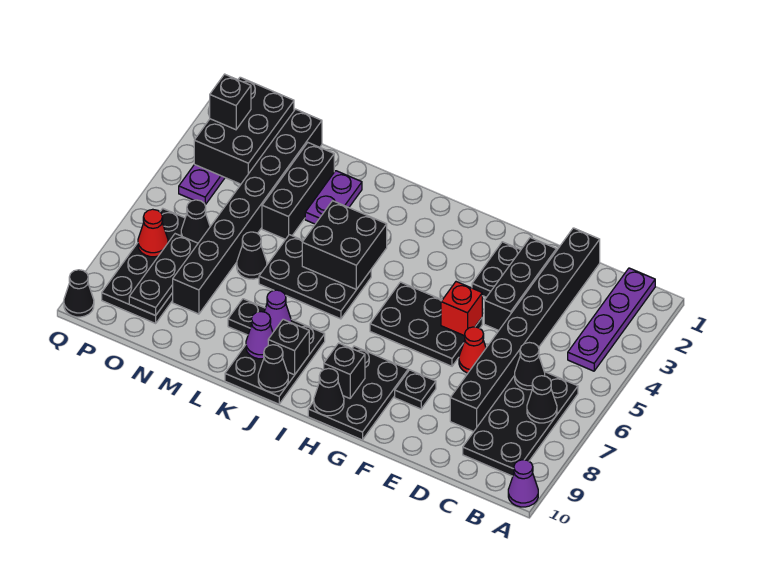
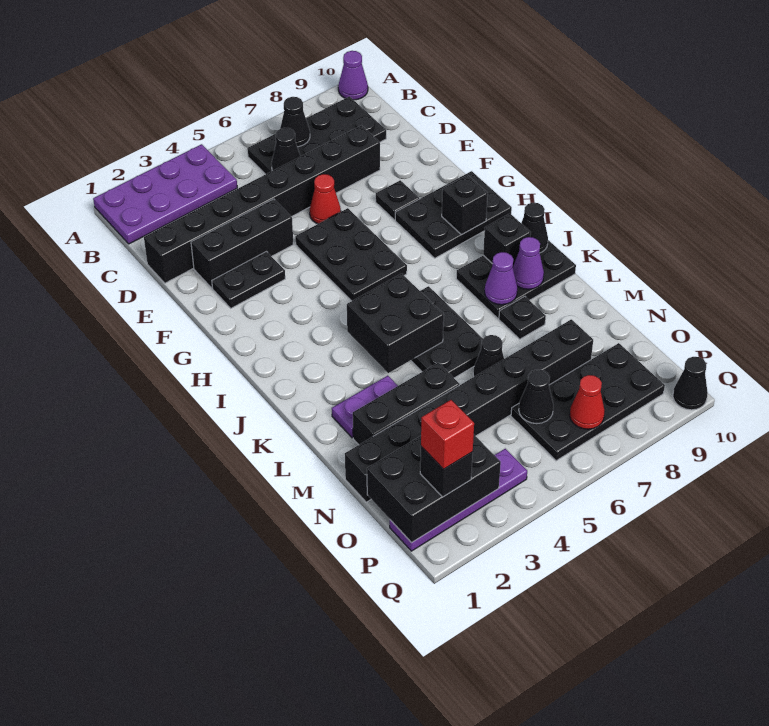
purple 1x4 plate [568,268,655,371] -> purple 2x4 plate [93,144,237,244]
red 1x1 brick [441,282,482,336] -> red 1x1 brick moved to [421,400,474,469]
black 1x1 cone [314,368,344,416] -> none
black 1x3 plate [129,234,198,315] -> none

